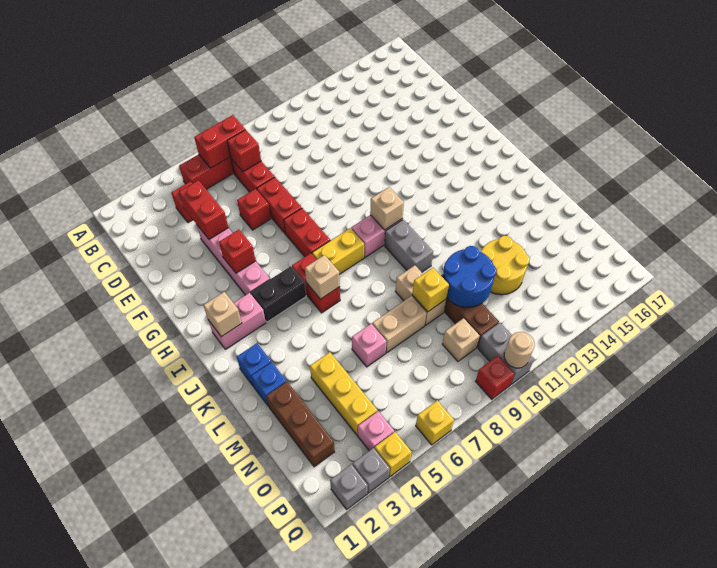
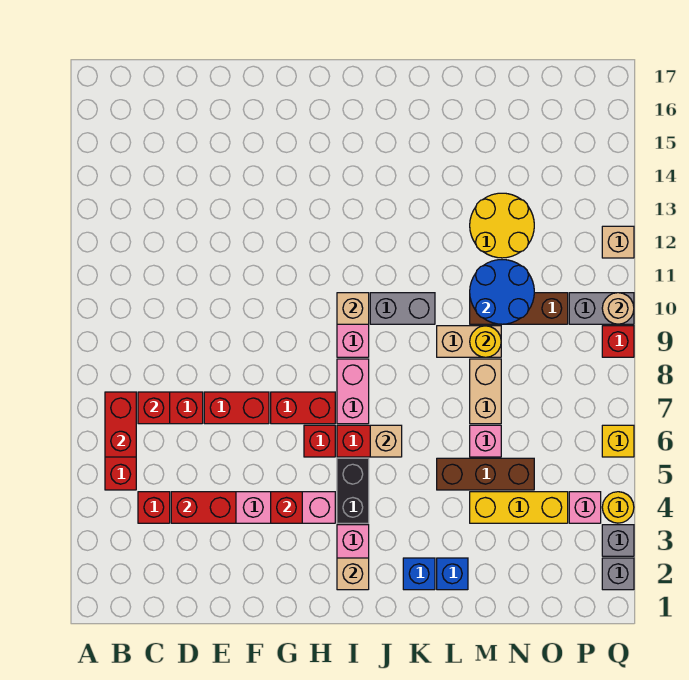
red 1x1 brick [237,189,271,230] -> red 1x1 brick moved to [304,425,335,457]
yellow 1x2 brick [312,228,364,275] -> pink 1x2 brick [337,359,369,424]
brown 1x3 brick [266,382,335,467] -> brown 1x3 brick moved to [437,458,534,490]
yellow 1x1 brick [412,268,449,312] -> yellow 1x1 round brick [470,326,501,357]
tan 1x1 brick [442,318,480,361] -> tan 1x1 brick moved to [602,226,634,258]
yellow 1x1 brick [375,432,412,477] -> yellow 1x1 round brick [602,492,634,523]

